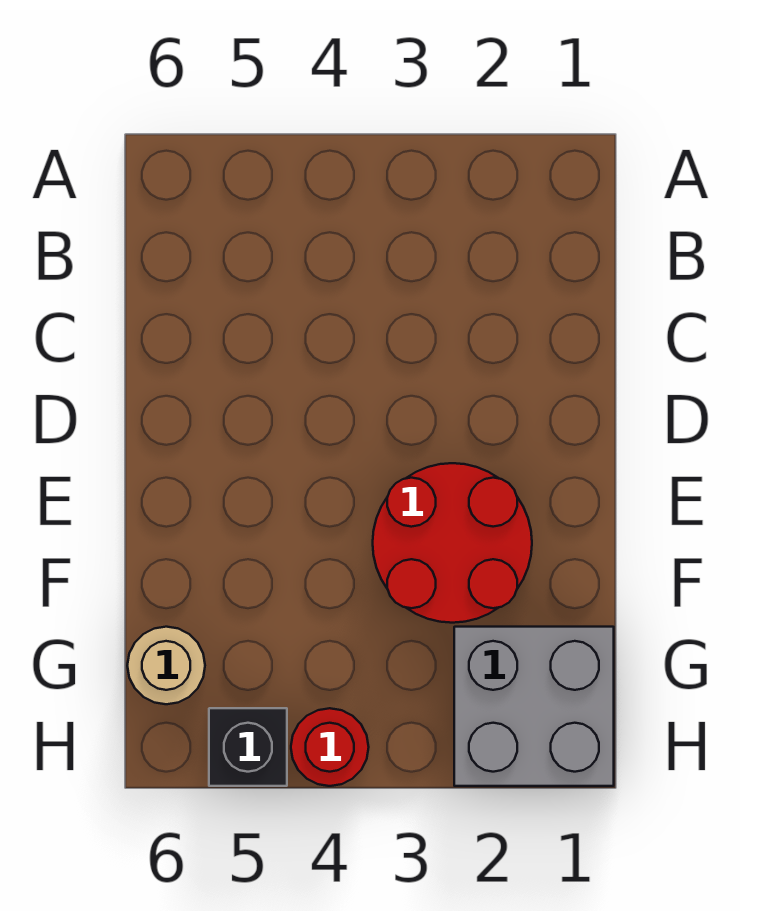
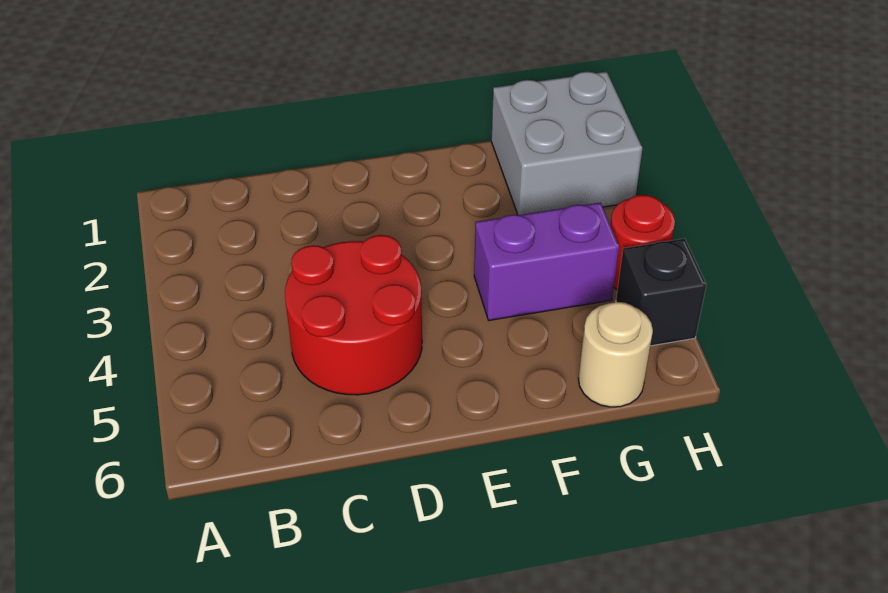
red 2x2 round brick [373,463,532,623] -> red 2x2 round brick moved to [285,235,422,395]
none -> purple 1x2 brick [474,203,619,320]

